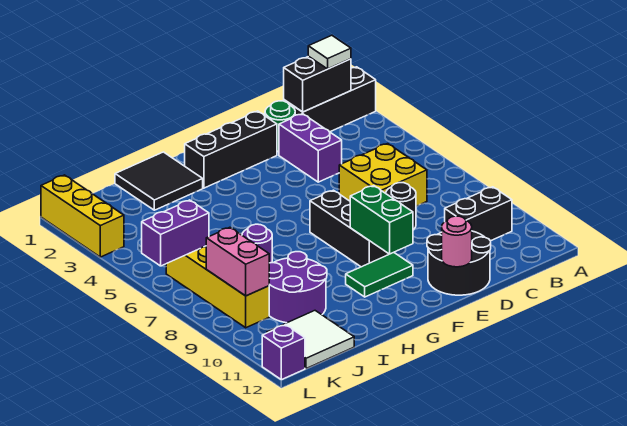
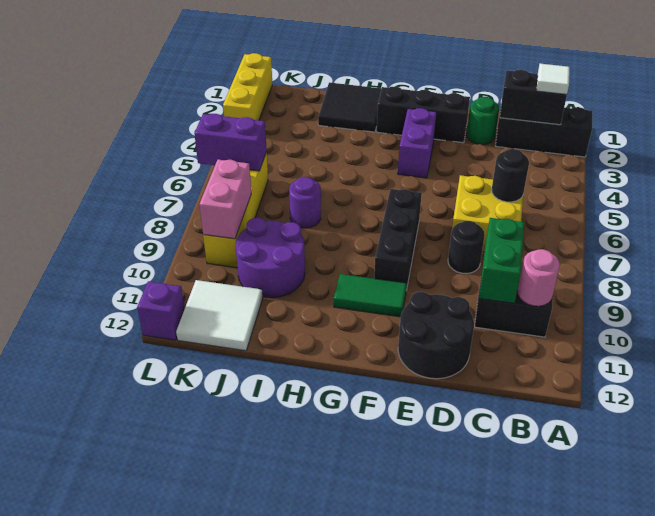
none -> black 1x1 round brick [492,149,529,202]
purple 1x2 brick [279,114,342,182] -> purple 1x2 brick moved to [398,108,437,178]
pink 1x1 round brick [442,216,472,267] -> pink 1x1 round brick moved to [517,249,560,306]
green 1x2 brick [350,186,413,254] -> green 1x2 brick moved to [479,218,525,303]

